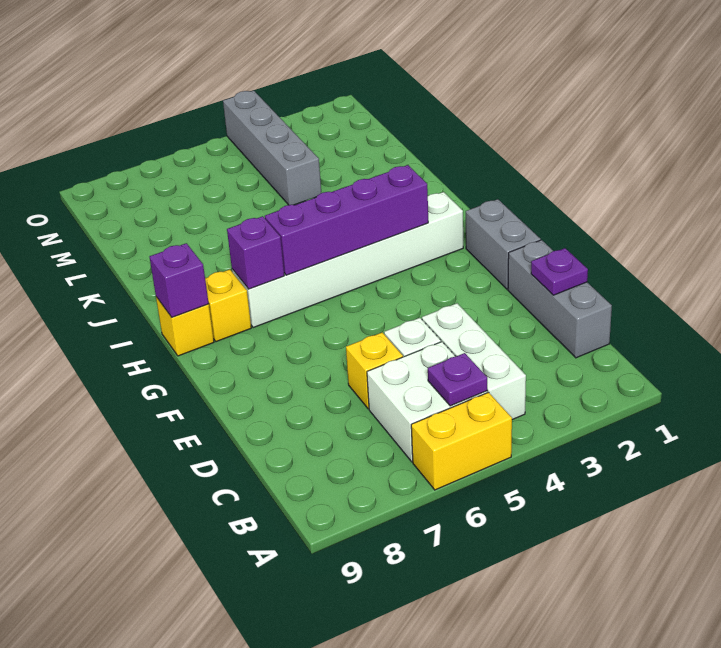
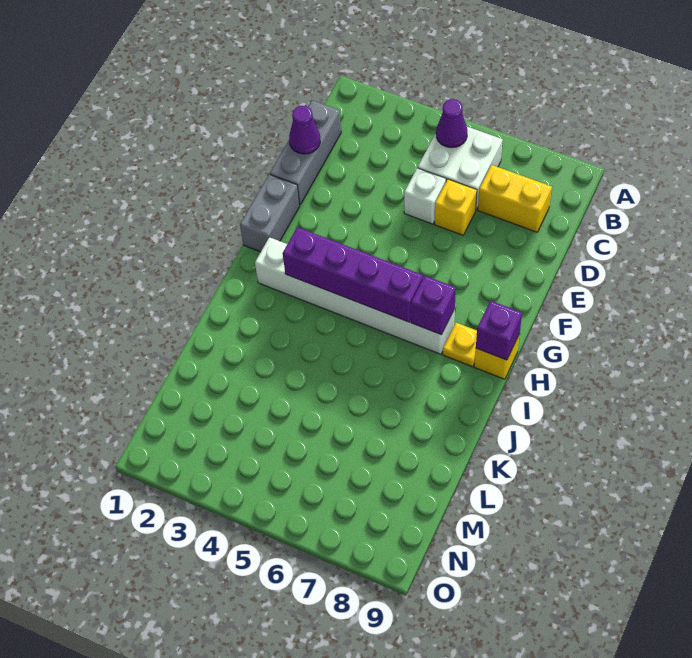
yellow 1x2 brick [411,392,512,490] -> yellow 1x2 brick moved to [478,165,552,232]
white 1x3 brick [422,303,526,420] -> none
purple 1x1 plate [428,353,487,406] -> purple 1x1 cone [436,99,467,148]
purple 1x1 plate [531,248,588,295] -> purple 1x1 cone [289,106,320,154]
yellow 1x1 brick [205,269,251,342] -> yellow 1x1 plate [443,323,477,367]
grey 1x4 brick [223,91,321,205] -> none

